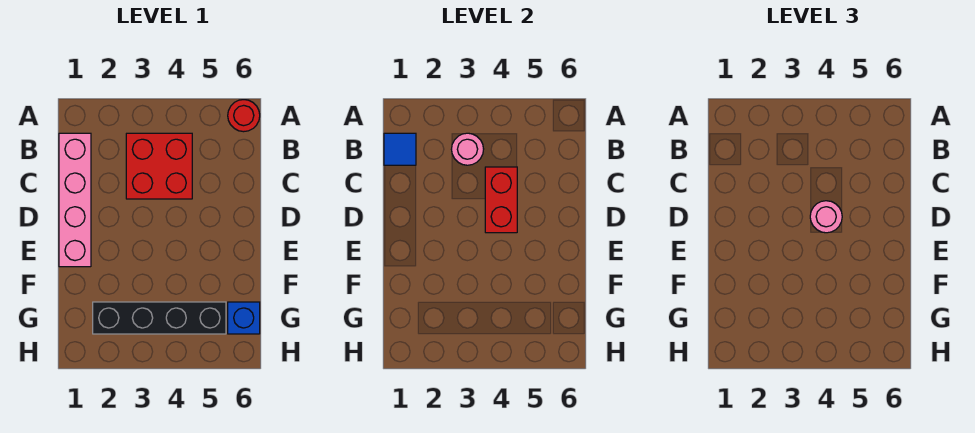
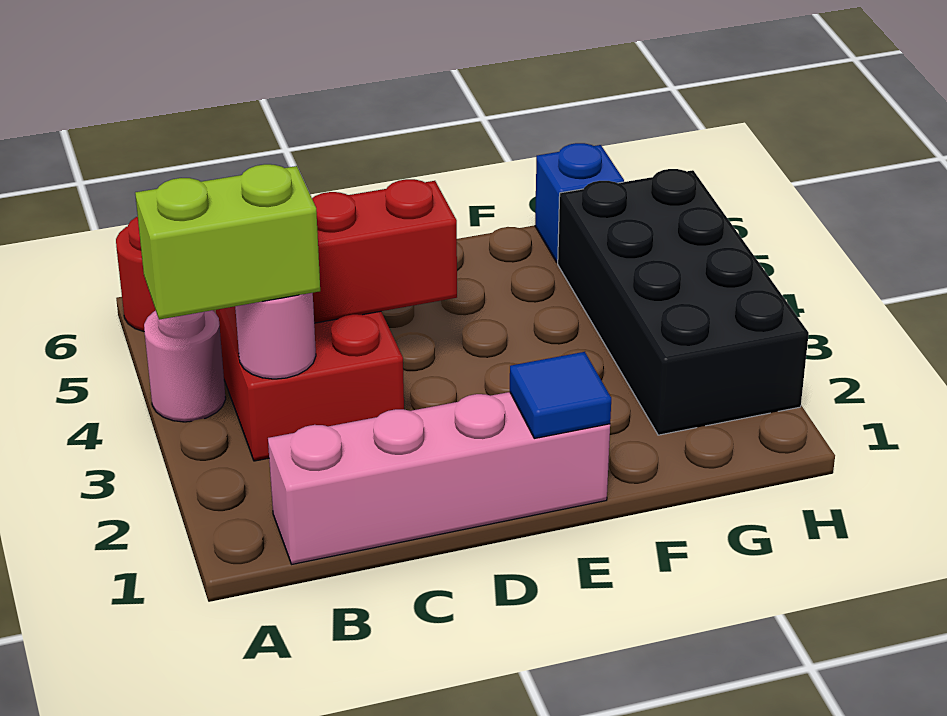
none -> lime 1x2 brick [135,164,320,320]
blue 1x1 tile [384,133,416,165] -> blue 1x1 tile moved to [510,352,611,438]
pink 1x1 round brick [810,201,842,233] -> pink 1x1 round brick moved to [144,310,226,422]
black 1x4 brick [93,302,226,334] -> black 2x4 brick [558,169,809,435]

